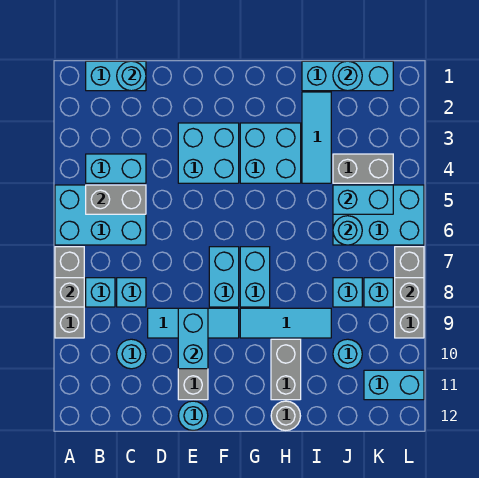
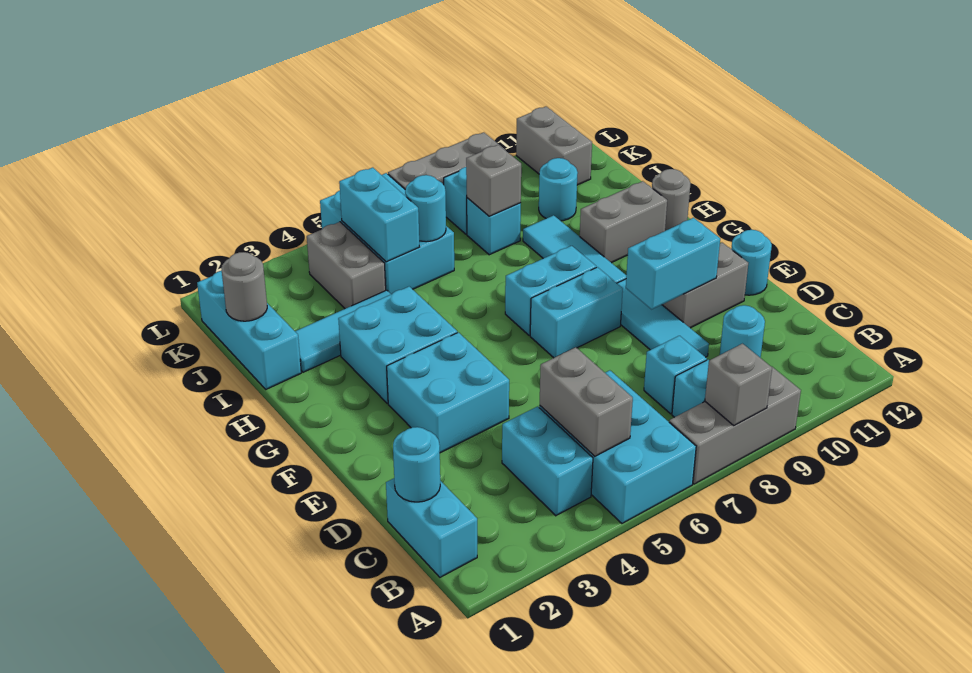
cyan 1x1 round brick [333,61,362,91] -> grey 1x1 round brick [221,252,267,321]
cyan 1x2 brick [364,370,424,400] -> grey 1x2 brick [516,107,592,185]
grey 1x1 brick [395,278,424,307] -> grey 1x1 brick moved to [466,145,521,216]

